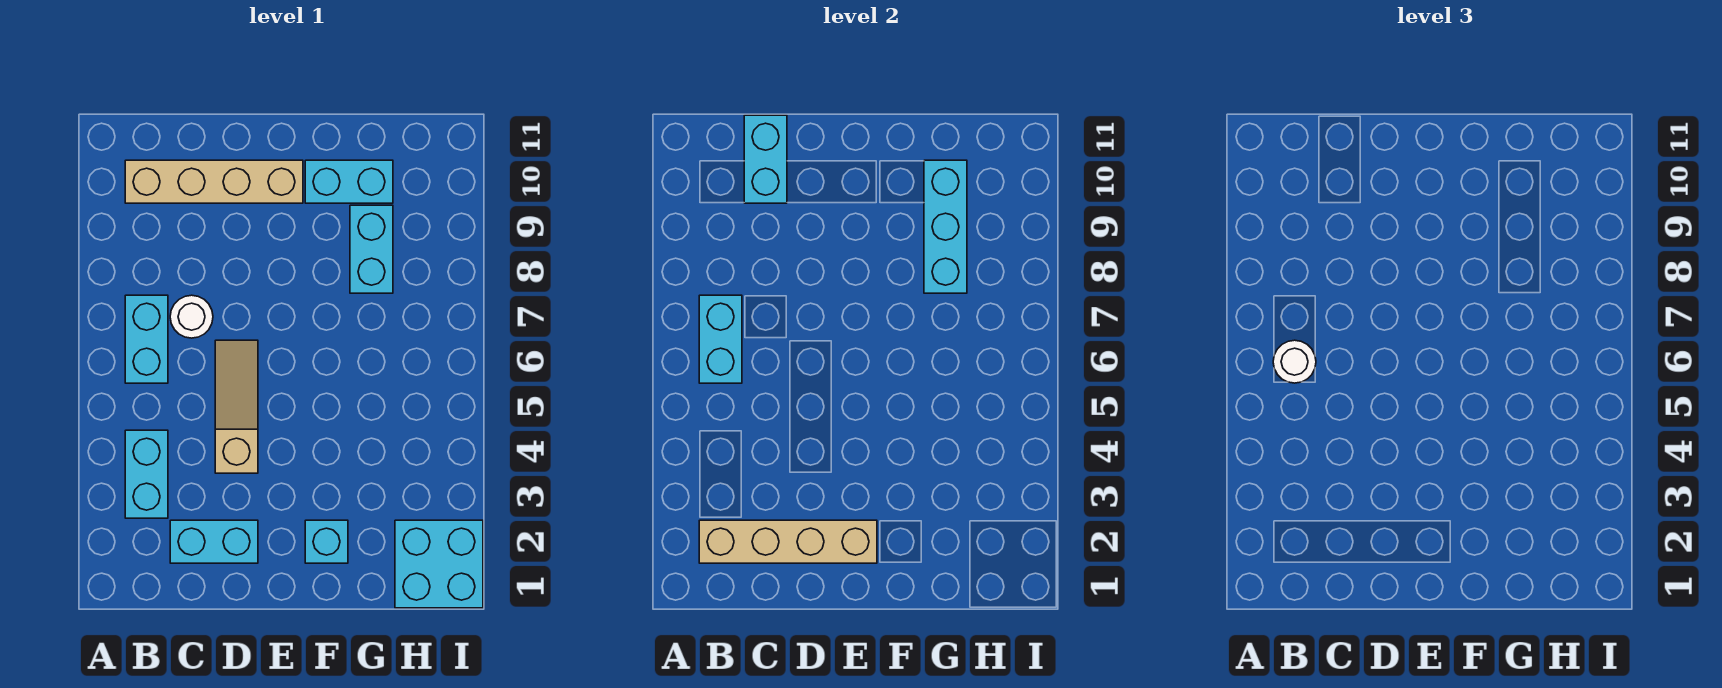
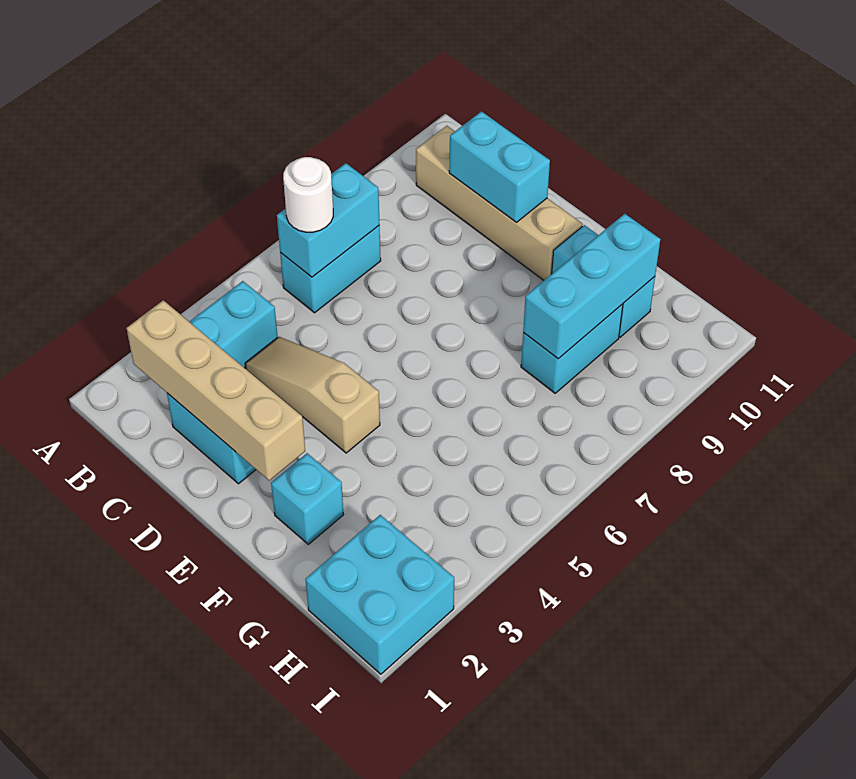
white 1x1 round brick [170,295,213,338] -> none
cyan 1x2 brick [744,115,787,203] -> cyan 1x2 brick turned to [449,111,550,222]
tan 1x3 slope [215,340,258,473] -> tan 1x3 slope turned to [245,337,380,453]

